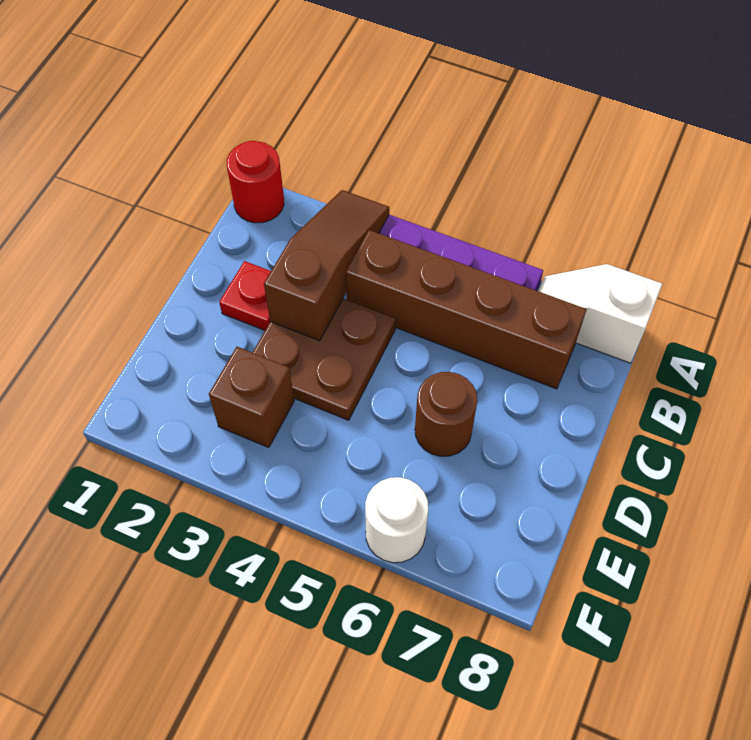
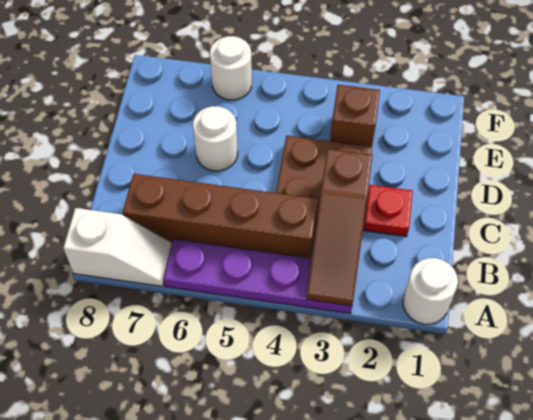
red 1x1 round brick [227,141,284,223] -> white 1x1 round brick [403,258,458,324]
brown 1x1 round brick [415,372,478,456] -> white 1x1 round brick [193,106,238,171]

